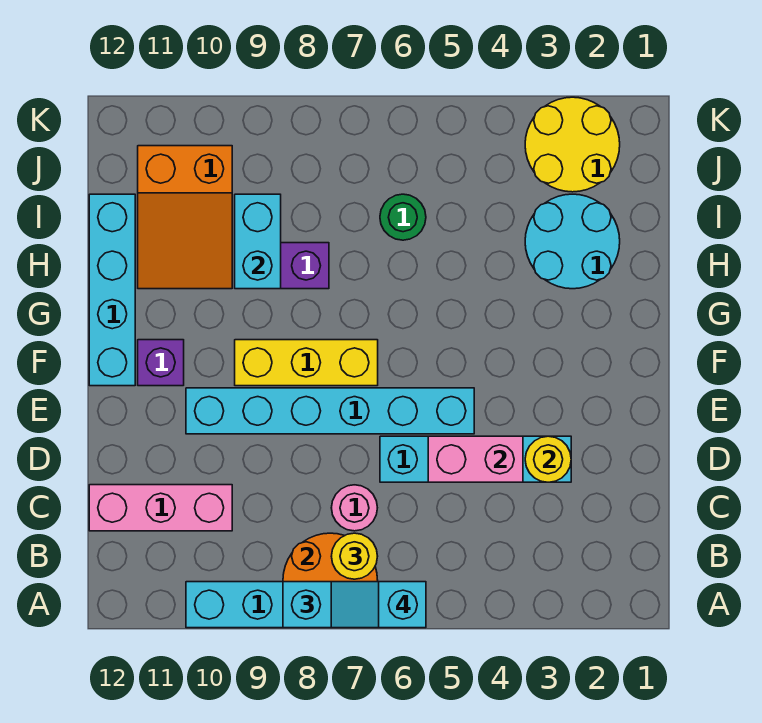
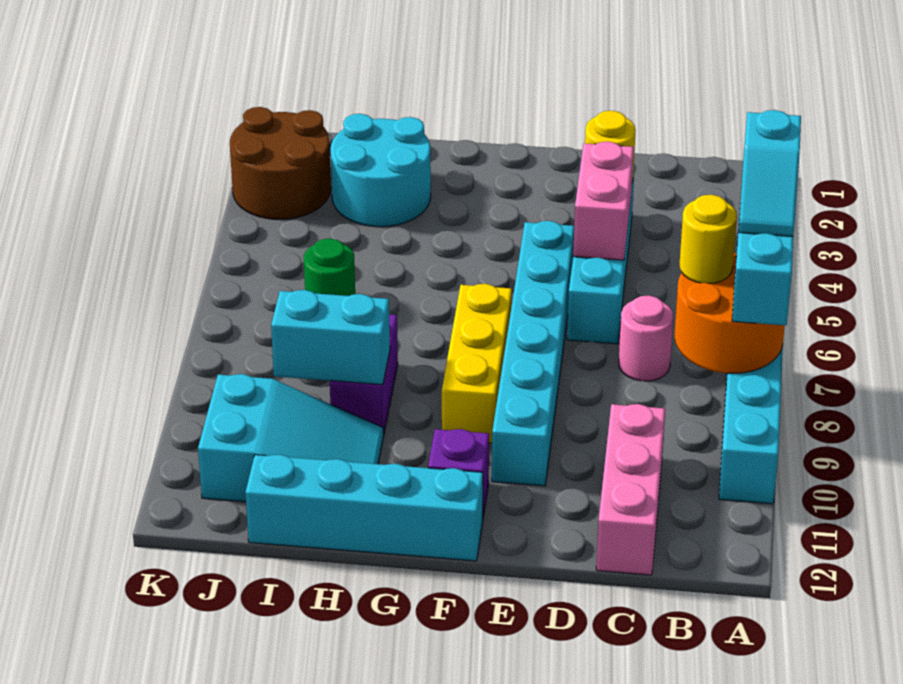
orange 2x3 slope [138,146,232,289] -> cyan 2x3 slope [198,374,384,502]
yellow 2x2 round brick [525,97,620,192] -> brown 2x2 round brick [230,107,331,219]

